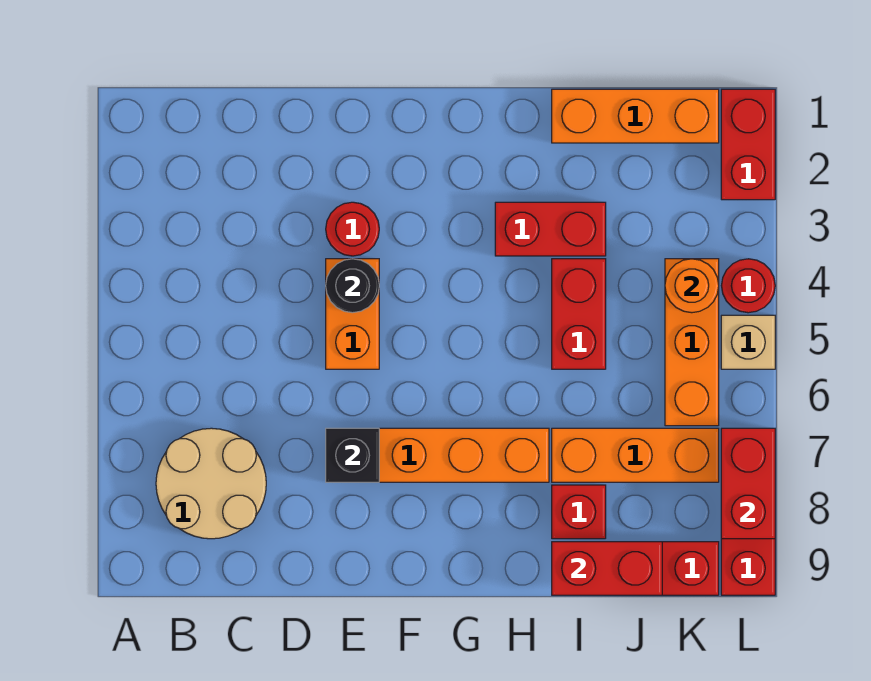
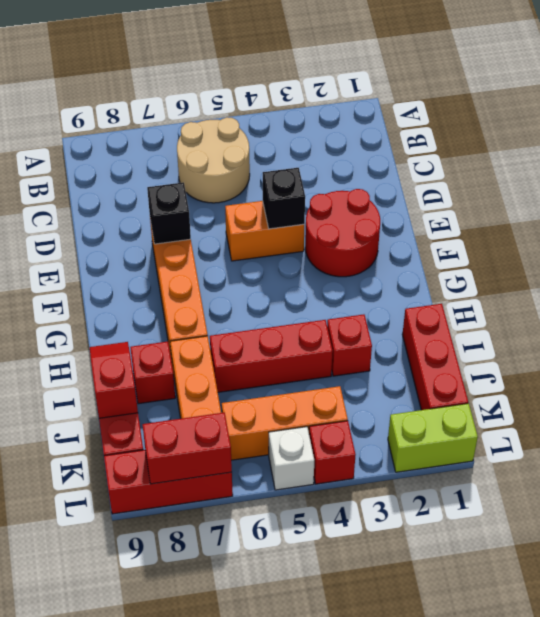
tan 2x2 round brick [156,428,266,539] -> tan 2x2 round brick moved to [177,117,250,203]
red 1x1 round brick [326,202,379,256] -> red 2x2 round brick [305,189,380,277]
black 1x1 round brick [326,259,379,313] -> black 1x1 brick [263,168,305,229]
red 1x2 brick [495,202,606,256] -> red 1x1 brick [327,314,372,376]
orange 1x3 brick [552,89,719,143] -> red 1x3 brick [402,304,468,410]
red 1x2 brick [552,259,606,369] -> red 1x3 brick [210,320,333,392]
red 1x2 brick [552,542,662,595] -> red 1x2 slope [90,342,138,418]
orange 1x1 round brick [665,259,719,313] -> none
red 1x2 brick [721,89,775,200] -> lime 1x2 brick [388,403,478,472]
red 1x1 round brick [721,259,775,313] -> red 1x1 brick [309,421,356,484]
tan 1x1 brick [721,315,775,369] -> white 1x1 brick [269,427,314,490]

